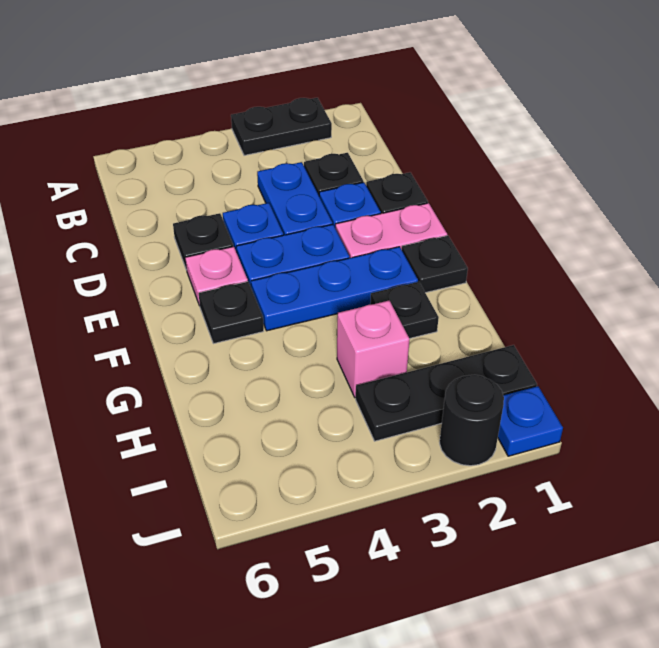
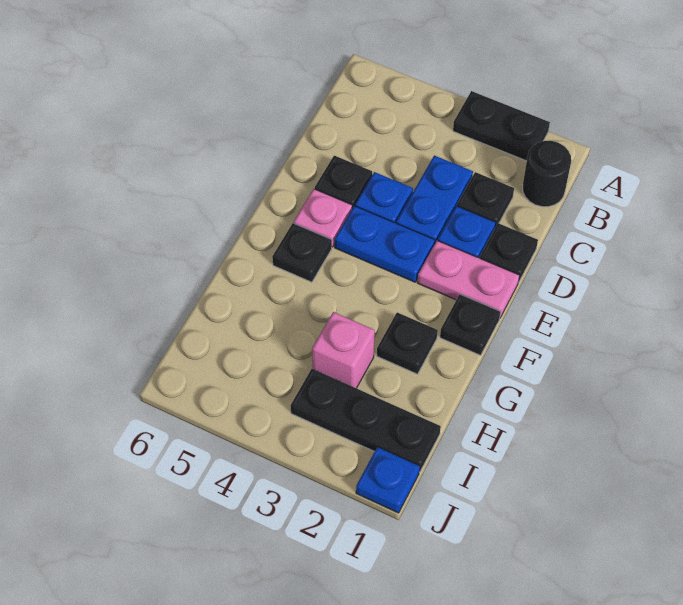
blue 1x3 plate [251,247,418,331] -> none
black 1x1 round brick [440,375,504,466] -> black 1x1 round brick moved to [523,141,571,207]

